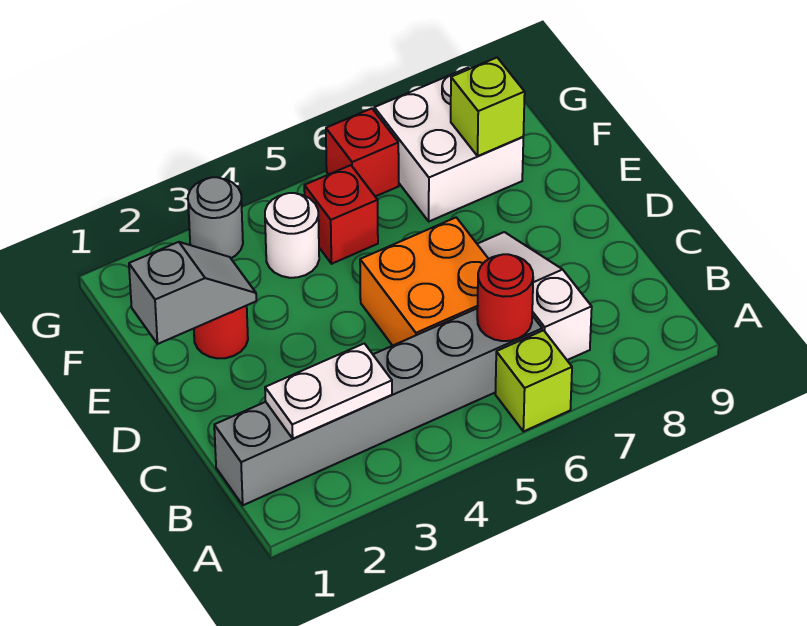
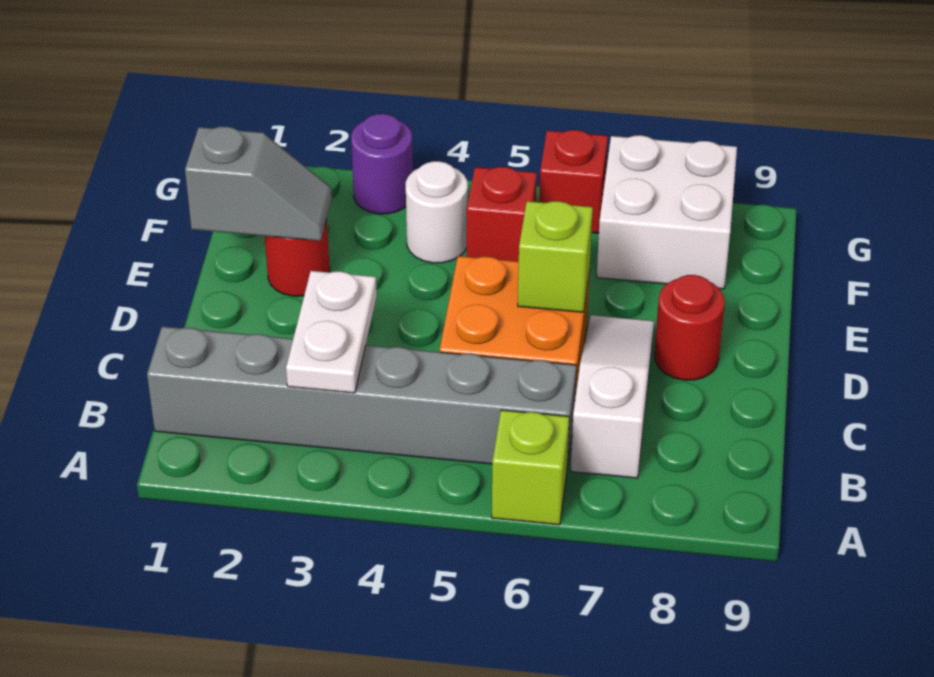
white 1x2 plate [265,343,392,439] -> white 1x2 plate turned to [286,271,377,393]
red 1x1 round brick [477,254,533,341] -> red 1x1 round brick moved to [654,275,725,380]
lime 1x1 brick [451,58,525,156] -> lime 1x1 brick moved to [518,201,593,312]
grey 1x1 round brick [188,177,243,258] -> purple 1x1 round brick [351,114,413,214]

